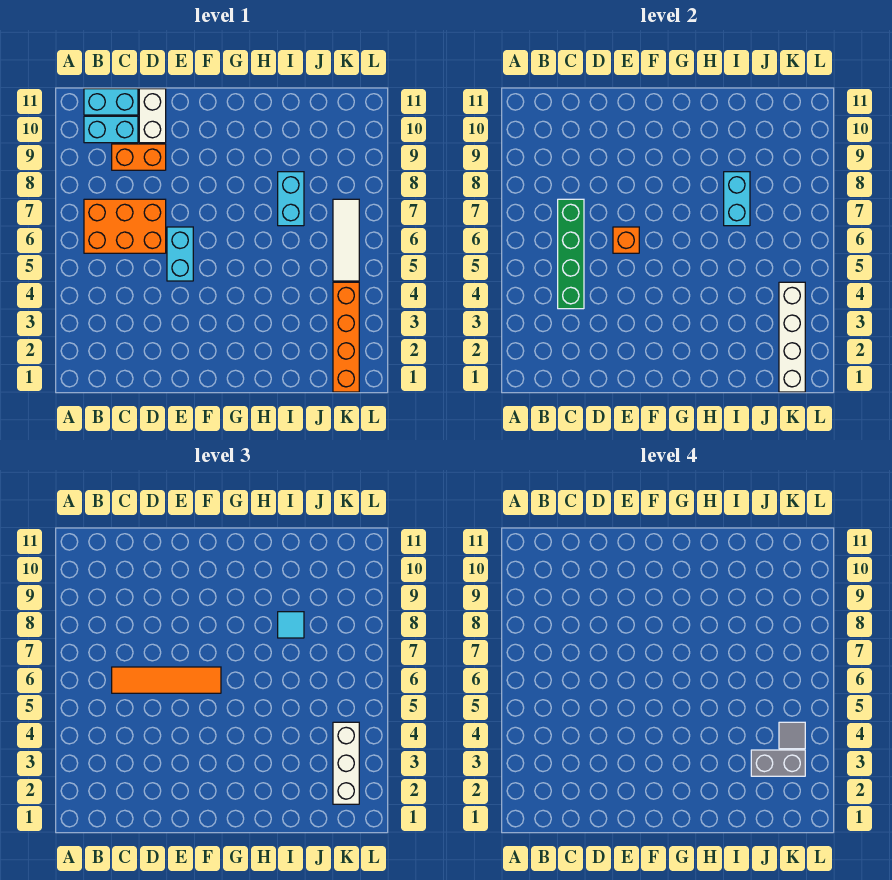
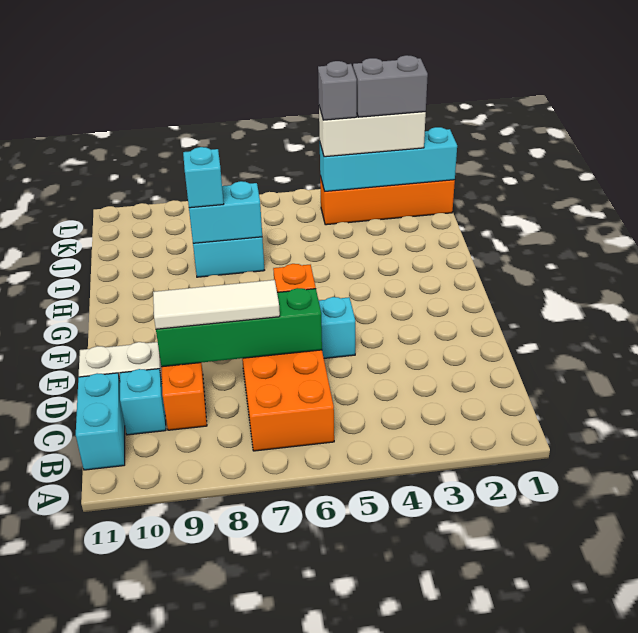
cyan 1x2 brick [84,116,138,143] -> cyan 1x1 brick [120,369,166,435]
green 1x4 brick [558,199,584,309] -> green 1x4 brick moved to [156,288,322,367]
orange 1x4 tile [112,667,221,693] -> none
cyan 1x1 tile [278,612,304,638] -> cyan 1x1 brick [183,147,224,208]
grey 1x2 brick [751,750,805,776] -> grey 1x2 brick turned to [353,55,428,117]
white 1x4 brick [779,282,805,392] -> cyan 1x4 brick [320,127,457,191]
grey 1x1 tile [779,722,805,749] -> grey 1x1 brick [318,61,357,120]
white 1x3 tile [333,199,359,281] -> white 1x3 tile moved to [153,280,280,329]

